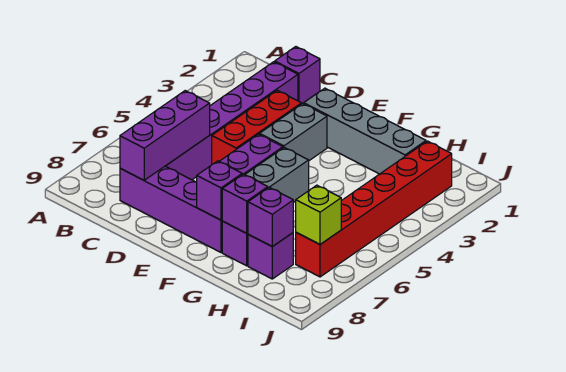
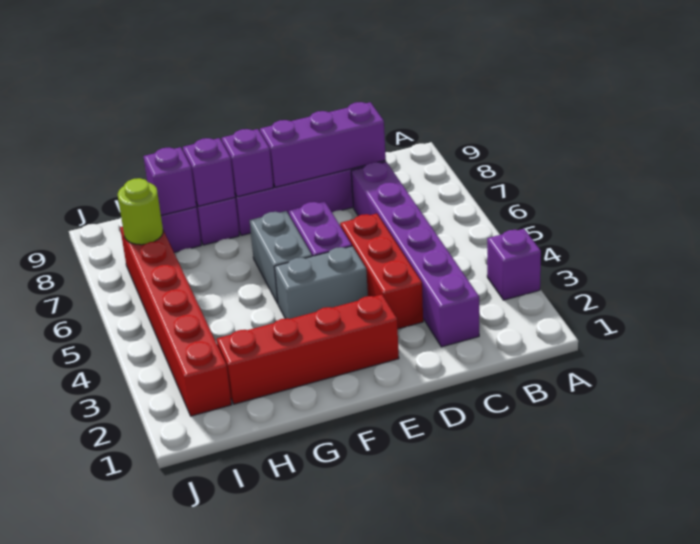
purple 1x1 brick [275,47,320,104] -> purple 1x1 brick moved to [487,229,541,300]
purple 1x3 brick [120,91,210,180] -> purple 1x3 brick turned to [260,102,386,187]
grey 1x4 brick [304,88,426,174] -> red 1x4 brick [217,294,399,404]
grey 1x2 brick [260,104,327,161] -> grey 1x2 brick turned to [274,246,368,319]
lime 1x1 brick [296,185,341,244] -> lime 1x1 round brick [118,178,163,245]

